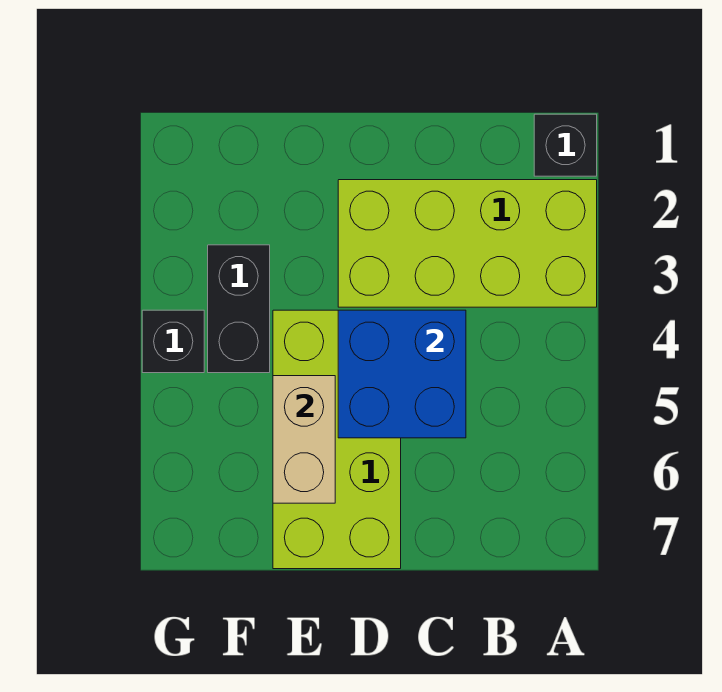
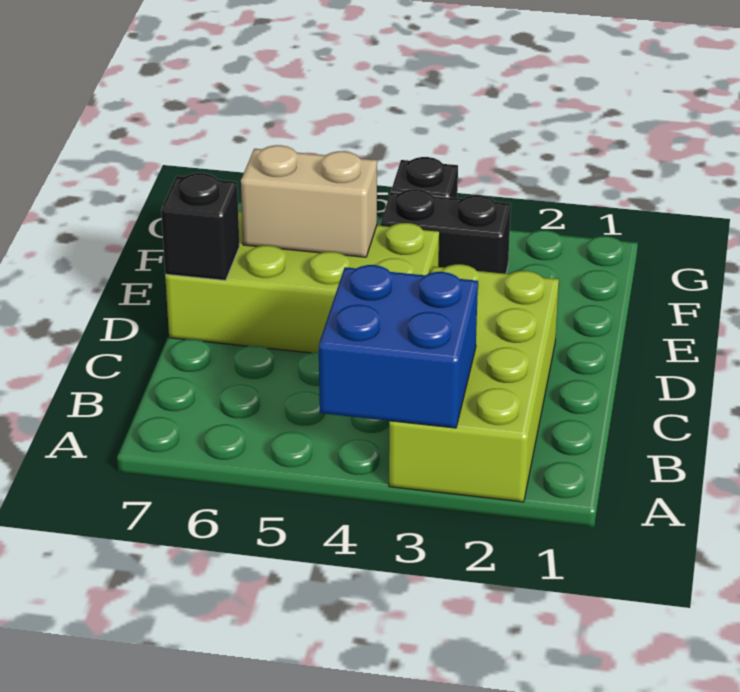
black 1x1 brick [534,114,597,176] -> black 1x1 brick moved to [161,173,240,281]
blue 2x2 brick [338,310,466,438] -> blue 2x2 brick moved to [319,265,478,428]

